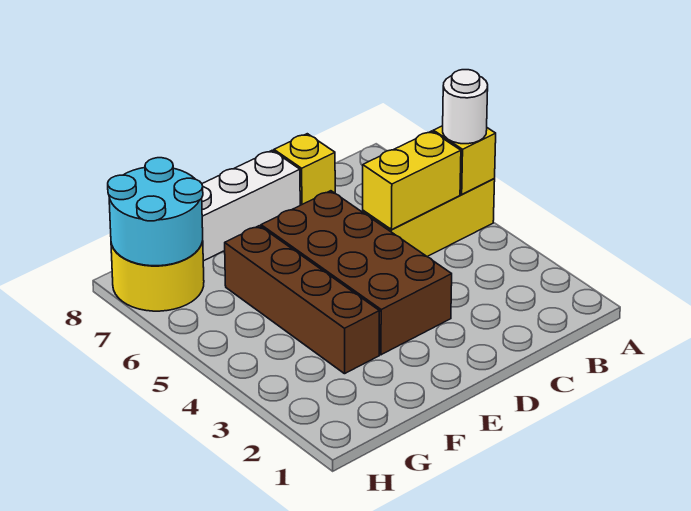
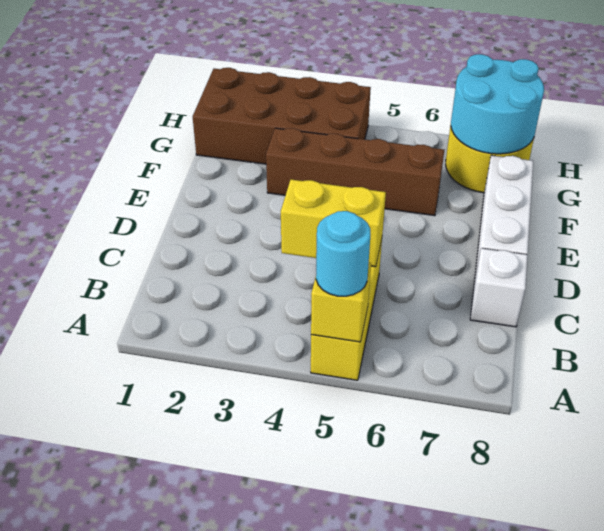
white 1x1 round brick [443,70,488,144] -> cyan 1x1 round brick [316,211,370,296]
yellow 1x2 brick [363,131,461,230] -> yellow 1x2 brick turned to [281,180,386,267]
yellow 1x1 brick [274,134,335,205] -> white 1x1 brick [470,248,528,327]
brown 2x4 brick [261,191,452,355] -> brown 2x4 brick moved to [193,68,371,164]

